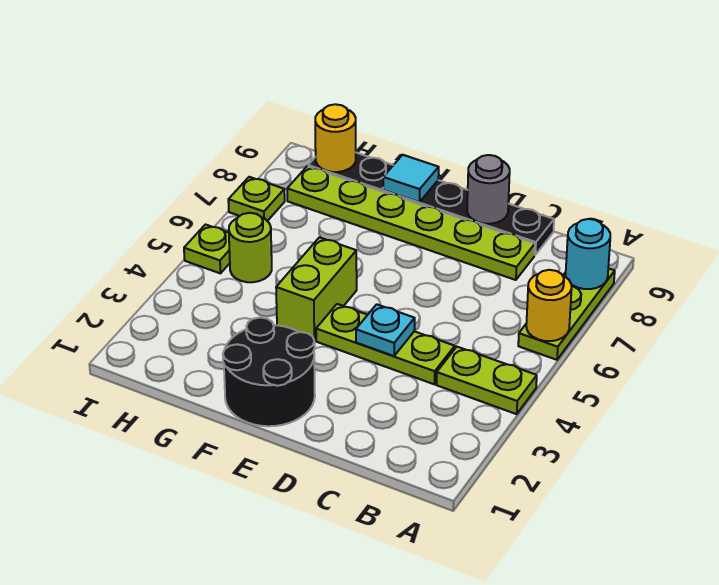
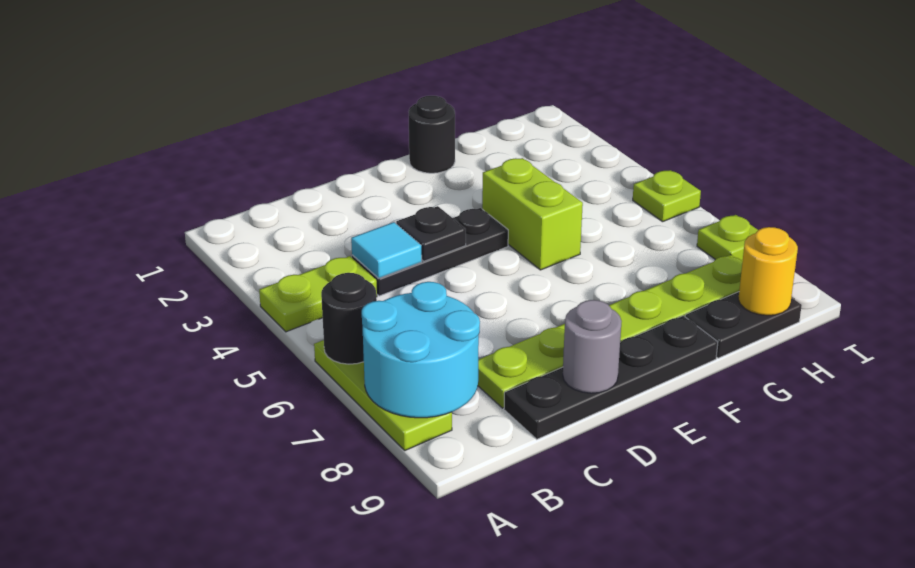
yellow 1x1 round brick [526,270,572,341] -> black 1x1 round brick [321,273,377,364]
cyan 1x1 round brick [566,219,610,289] -> cyan 2x2 round brick [362,282,480,418]
lime 1x3 plate [316,304,455,384] -> black 1x3 plate [352,208,508,296]
cyan 1x1 plate [356,304,415,356] -> black 1x1 plate [396,206,466,261]
black 2x2 round brick [223,317,315,426] -> black 1x1 round brick [409,96,455,173]
cyan 1x1 tile [383,155,439,202] -> cyan 1x1 tile moved to [351,222,422,278]
lime 1x1 round brick [229,213,272,282] -> none

